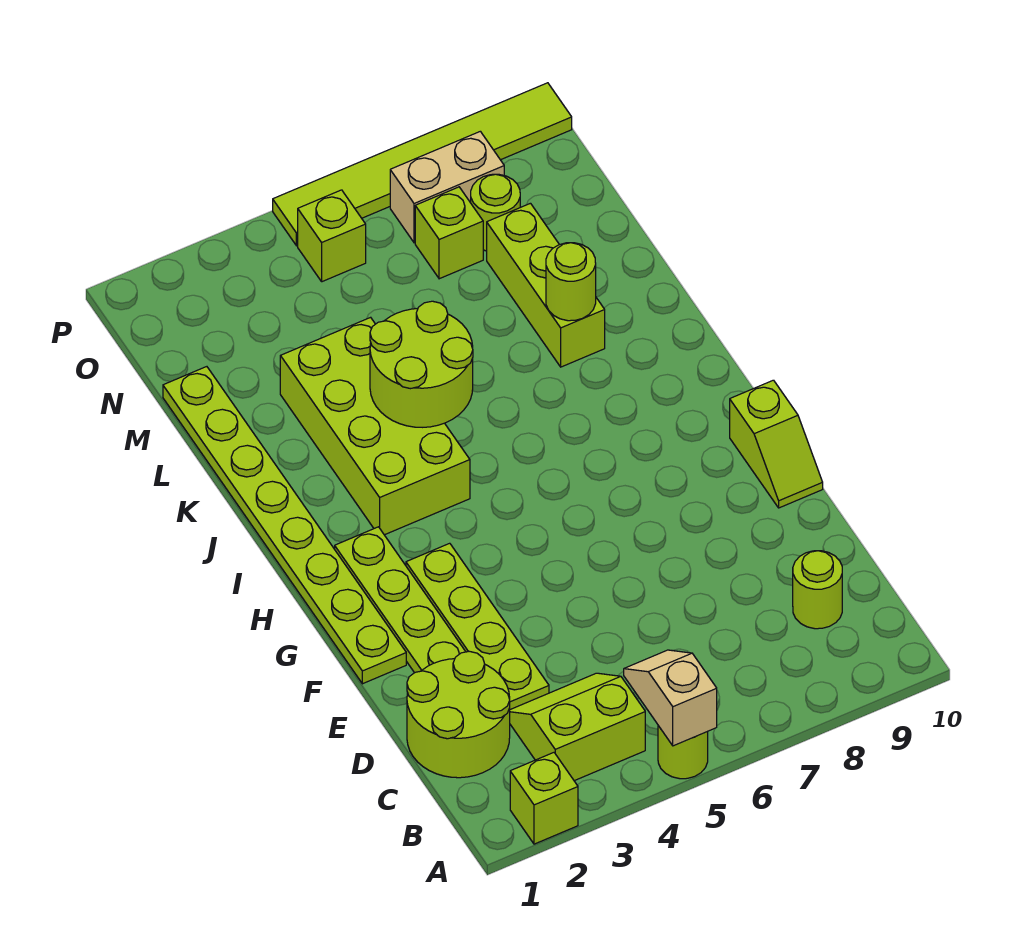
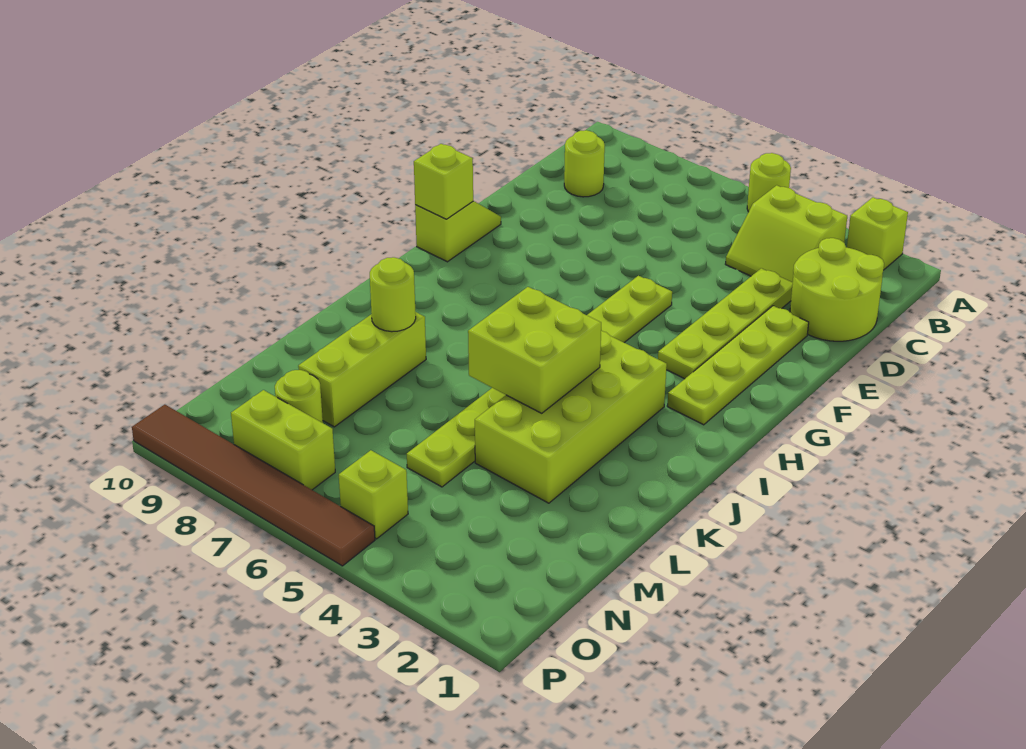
tan 1x2 slope [624,650,717,746] -> none
lime 1x8 plate [163,367,406,684] -> lime 1x8 plate moved to [407,276,672,487]
lime 2x2 round brick [370,301,473,427] -> lime 2x2 brick [468,287,601,413]
lime 1x1 brick [415,187,483,279] -> lime 1x1 brick moved to [414,144,473,219]
tan 1x2 brick [390,131,504,243] -> lime 1x2 brick [231,390,335,490]
lime 1x6 tile [273,83,572,246] -> brown 1x6 tile [132,405,375,566]

